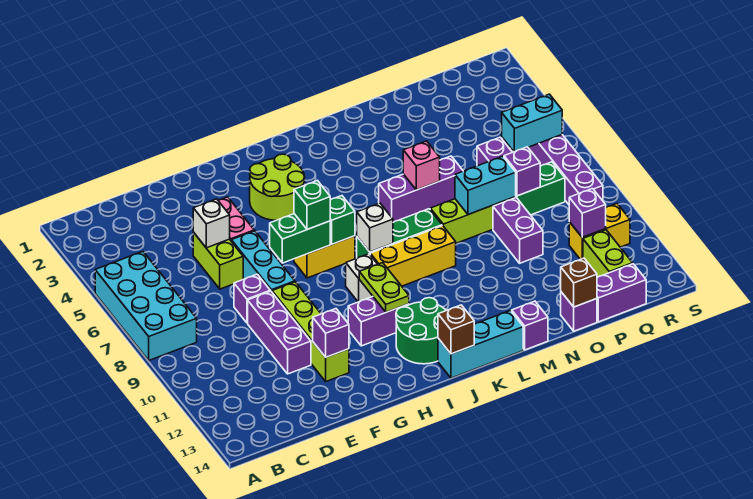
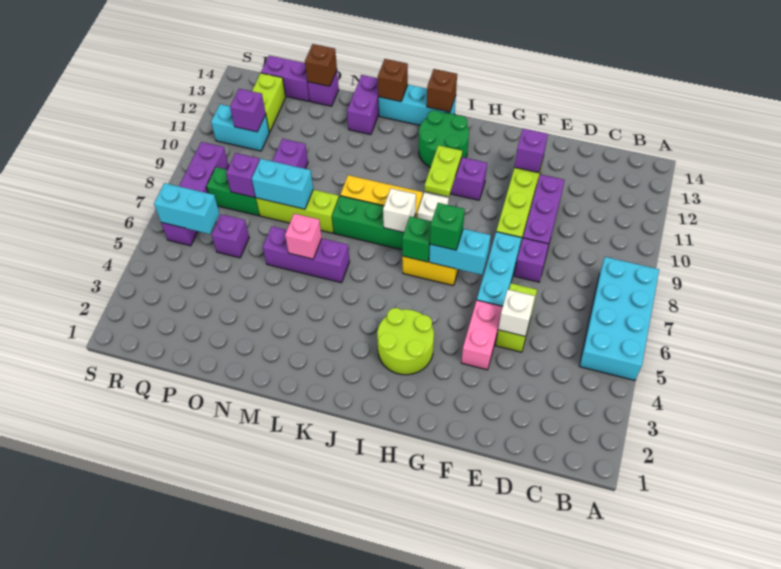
green 1x2 brick [270,214,330,263] -> cyan 1x2 brick [429,229,491,275]
none -> brown 1x1 brick [378,59,408,102]
purple 1x1 brick [512,301,548,350] -> purple 1x2 brick [347,75,379,135]
yellow 1x2 brick [569,204,630,259] -> cyan 1x2 brick [211,104,269,151]

